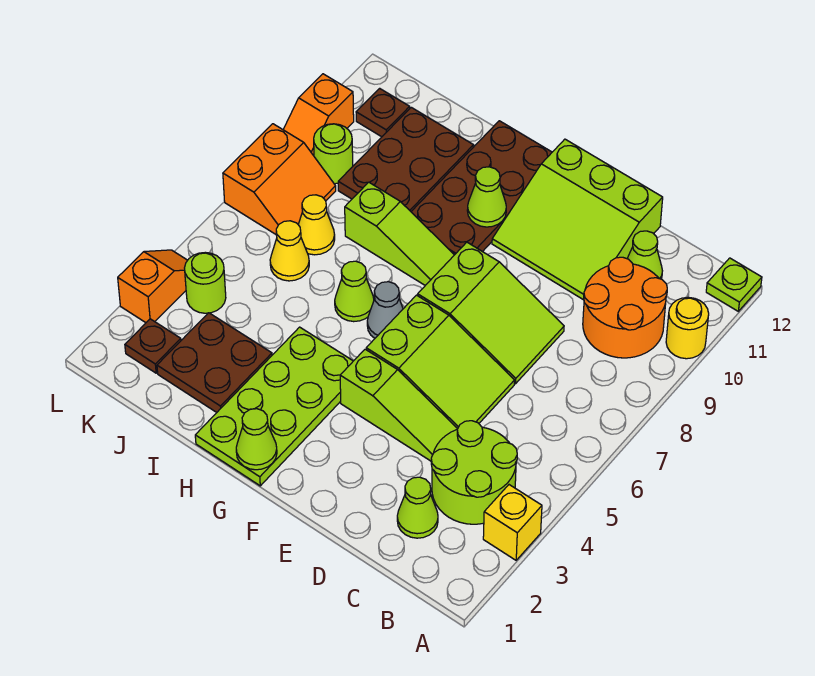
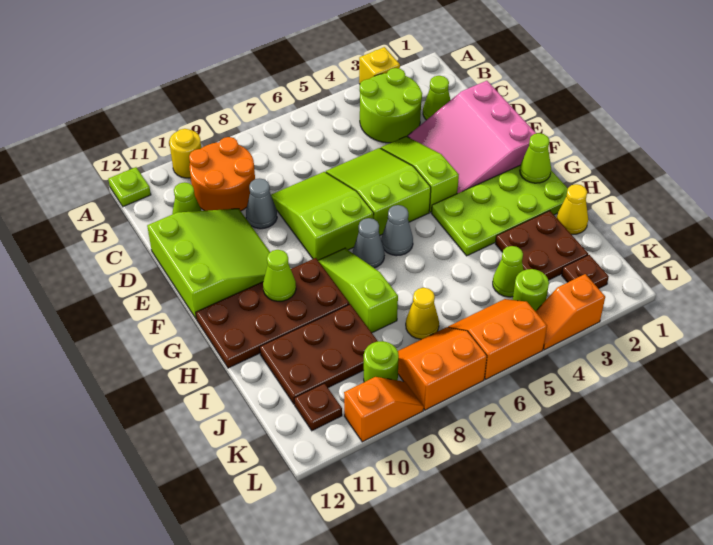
none -> pink 3x3 slope [408,81,536,193]
none -> grey 1x1 cone [246,178,277,229]
none -> grey 1x1 cone [353,218,385,268]
lime 1x1 cone [335,261,374,322] -> lime 1x1 cone moved to [493,246,524,297]
yellow 1x1 cone [270,221,309,281] -> yellow 1x1 cone moved to [557,184,588,234]
none -> orange 2x2 slope [448,299,547,379]

